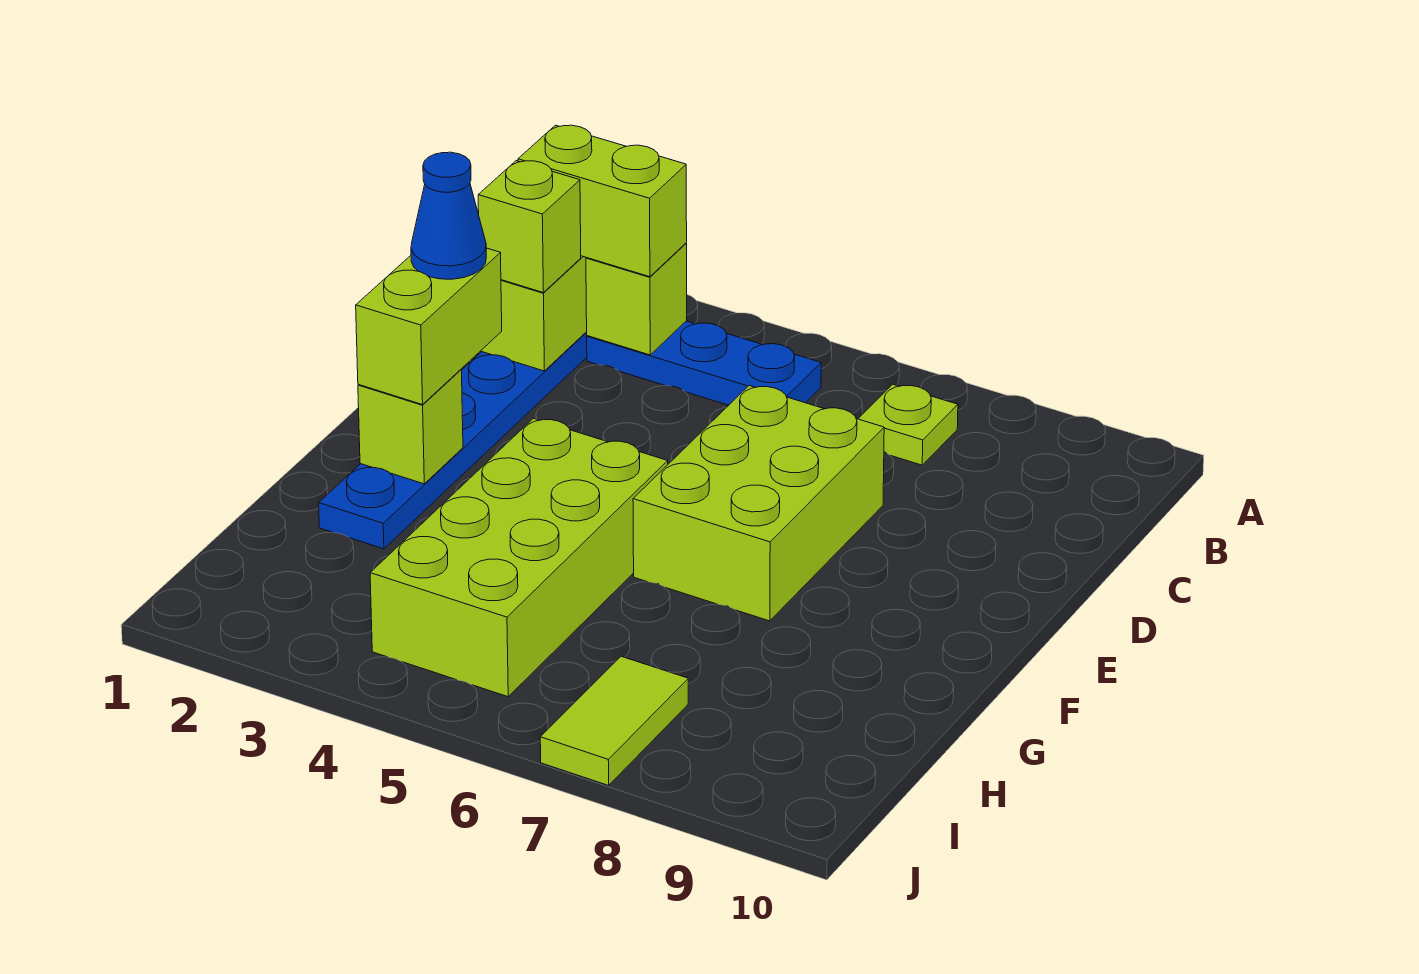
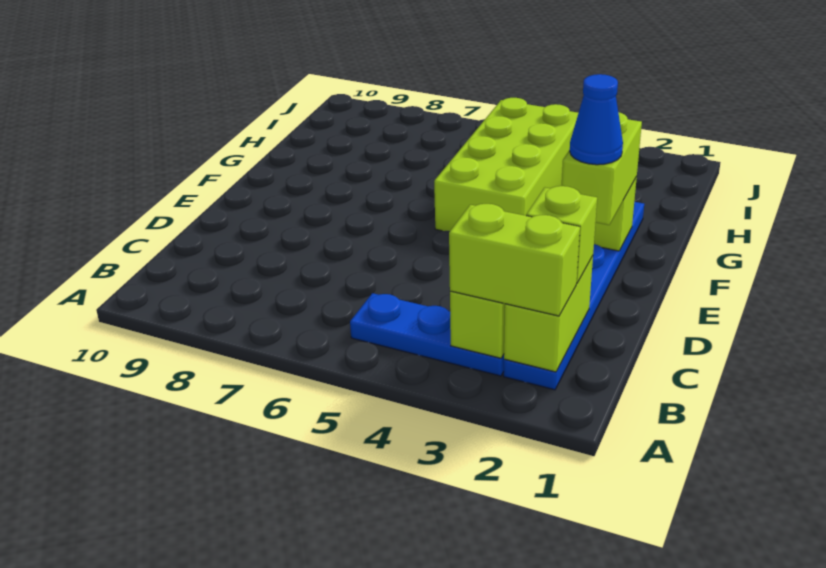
lime 1x1 plate [858,384,958,465] -> none
lime 2x3 brick [633,386,884,621] -> none
lime 1x2 tile [540,656,688,785] -> none

